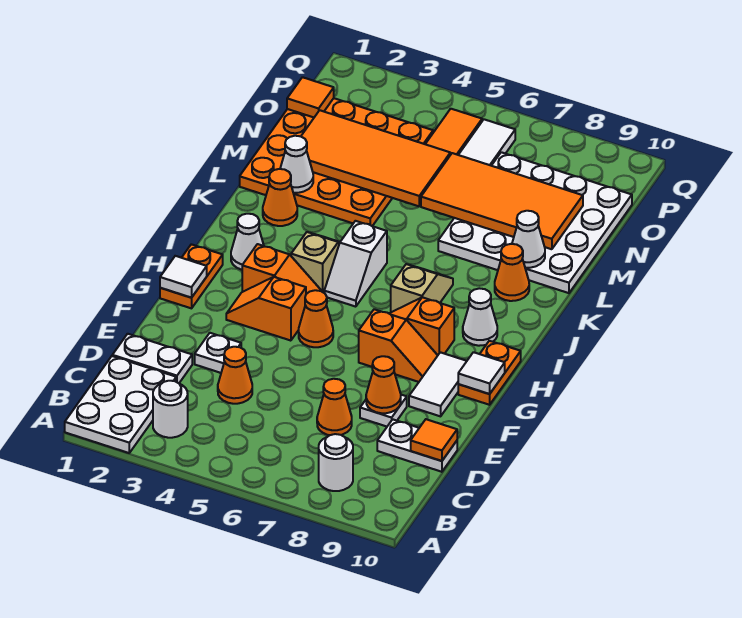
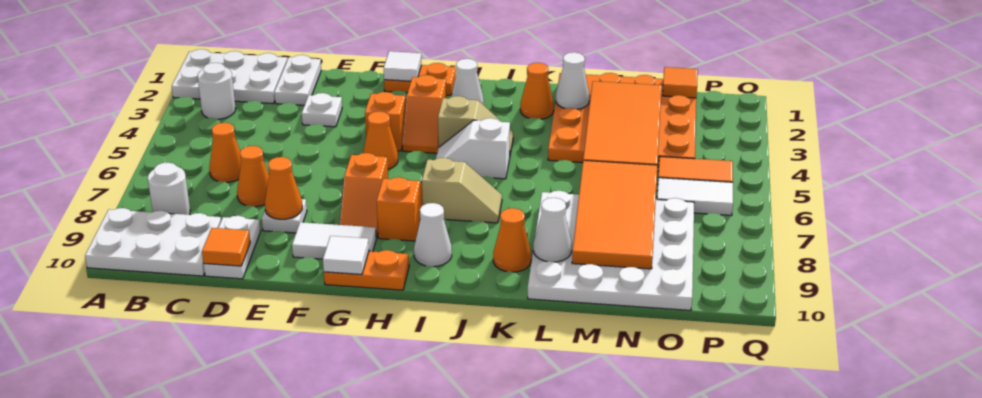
none -> white 2x3 plate [85,208,221,276]
orange 1x1 cone [218,347,252,404] -> orange 1x1 cone moved to [209,123,241,182]

